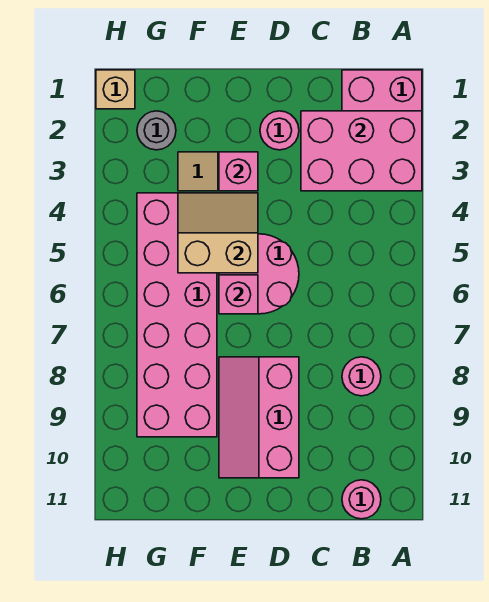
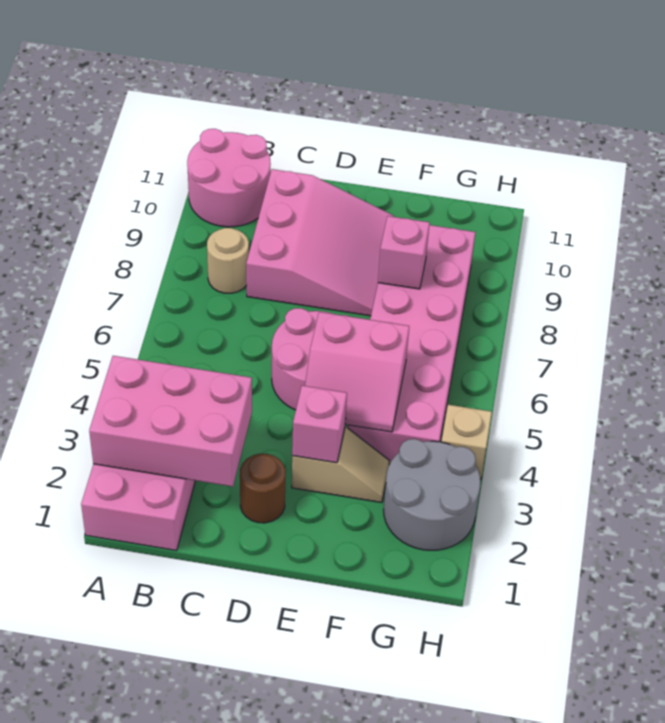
pink 1x1 round brick [342,357,381,396] -> tan 1x1 round brick [207,228,249,293]
pink 1x1 round brick [342,480,381,519] -> pink 2x2 round brick [187,129,271,227]
pink 1x1 round brick [260,111,299,150] -> brown 1x1 round brick [240,454,286,523]
pink 2x3 slope [219,357,299,478] -> pink 3x3 slope [246,169,394,316]
tan 2x2 slope [178,193,258,273] -> pink 2x2 slope [305,312,409,432]
pink 1x1 brick [219,275,258,314] -> pink 1x1 brick moved to [378,216,430,289]
grey 1x1 round brick [137,111,176,150] -> grey 2x2 round brick [384,439,481,550]
tan 1x1 brick [96,70,135,109] -> tan 1x1 brick moved to [441,405,492,479]

